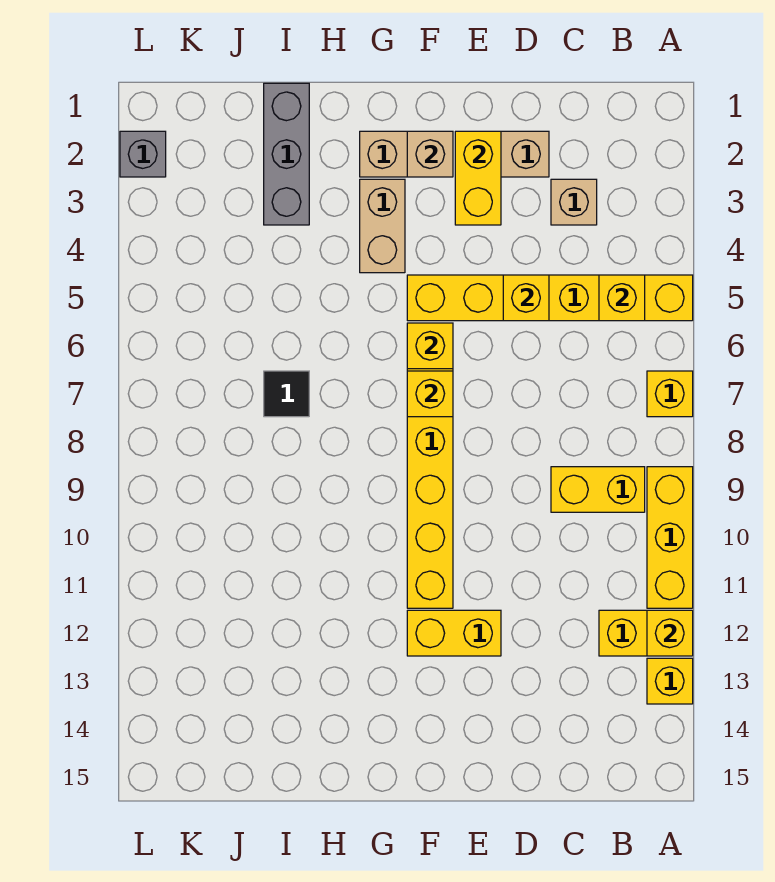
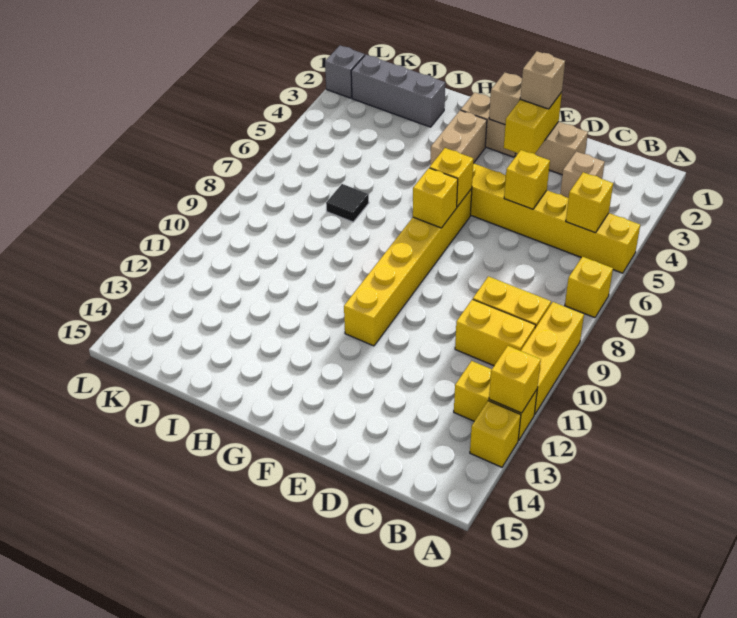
none -> tan 1x1 brick [520,51,565,109]
yellow 1x2 brick [407,610,501,656] -> yellow 1x2 brick moved to [455,299,536,366]
grey 1x3 brick [264,83,309,225] -> grey 1x3 brick turned to [351,55,445,127]

